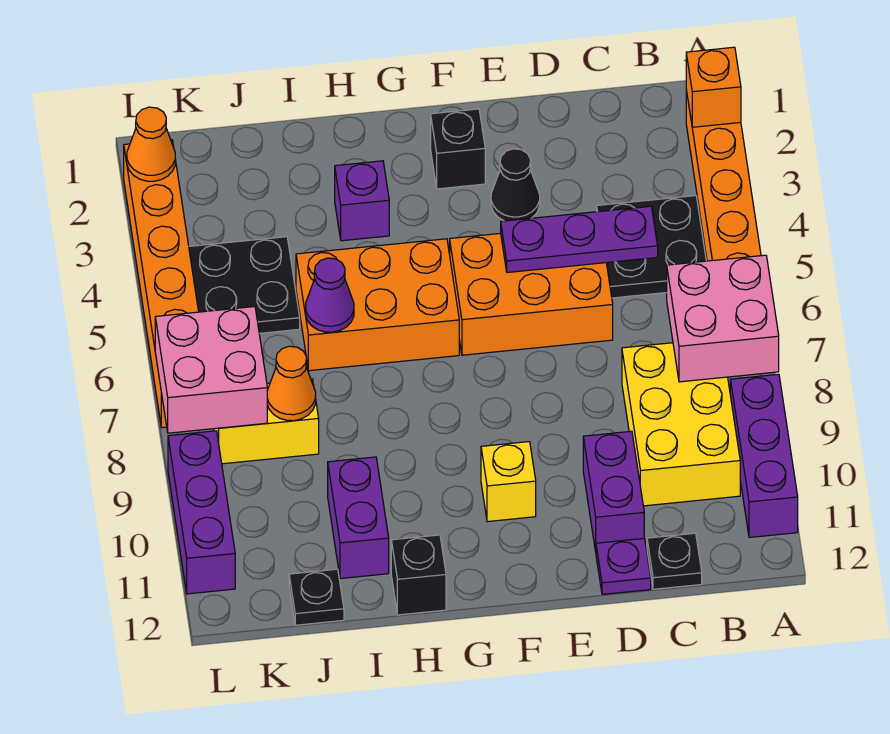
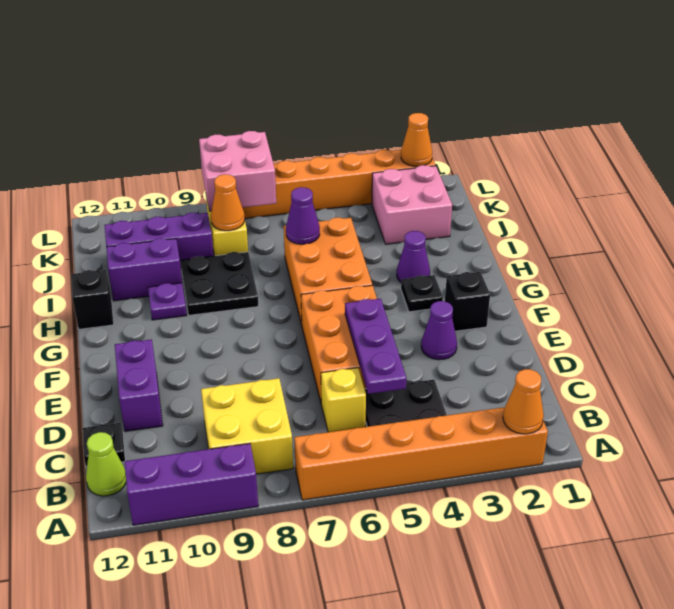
orange 1x1 brick [686,47,741,127] -> orange 1x1 cone [503,369,544,434]
pink 2x2 brick [667,255,779,382] -> pink 2x2 brick moved to [372,165,452,244]
yellow 2x3 brick [622,343,740,506] -> yellow 2x2 brick [201,378,293,474]
none -> lime 1x1 cone [86,432,126,496]
purple 1x2 brick [583,431,644,551] -> purple 1x2 brick turned to [115,339,163,431]
purple 1x1 plate [596,538,651,594] -> purple 1x1 plate moved to [148,283,187,320]
black 1x1 cone [491,149,540,221] -> purple 1x1 cone [421,301,457,360]
yellow 1x1 brick [481,442,536,522] -> yellow 1x1 brick moved to [321,368,366,432]
purple 1x1 brick [335,161,389,241] -> purple 1x1 cone [397,231,430,282]
black 2x2 plate [189,237,300,333] -> black 2x2 plate moved to [181,252,259,315]
black 1x1 plate [289,569,344,625] -> black 1x1 plate moved to [401,275,443,312]
purple 1x3 brick [168,431,235,594] -> purple 1x3 brick moved to [105,213,214,268]

